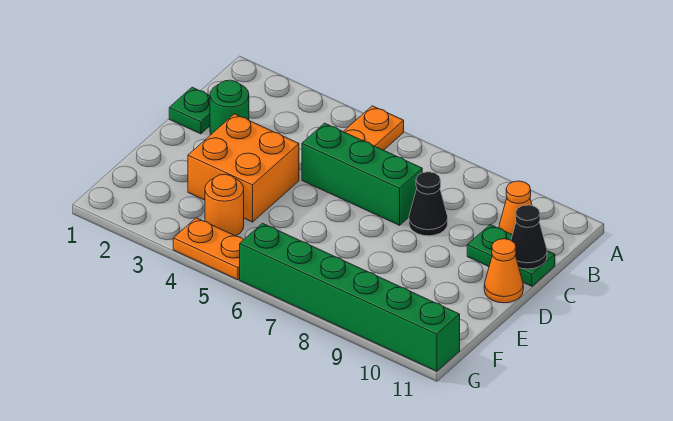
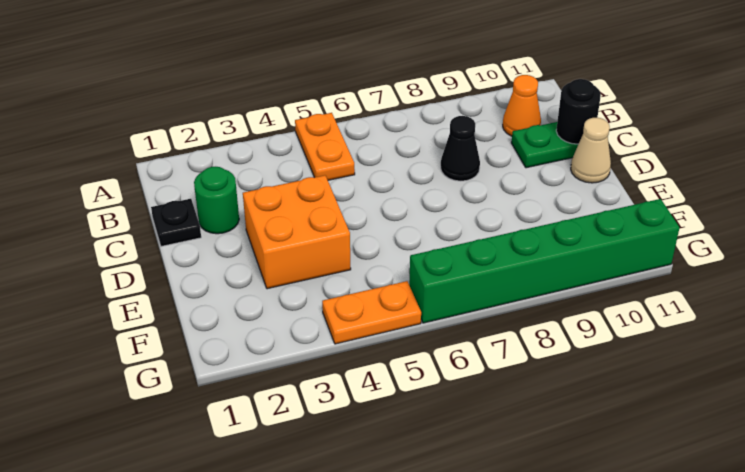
green 1x1 plate [169,87,210,134] -> black 1x1 plate [151,199,201,246]
green 1x3 brick [302,123,422,225] -> none
black 1x1 cone [511,205,547,269] -> black 1x1 round brick [556,79,601,144]
orange 1x1 cone [484,239,523,303] -> tan 1x1 cone [571,118,611,183]
orange 1x1 round brick [205,174,244,236] -> none

